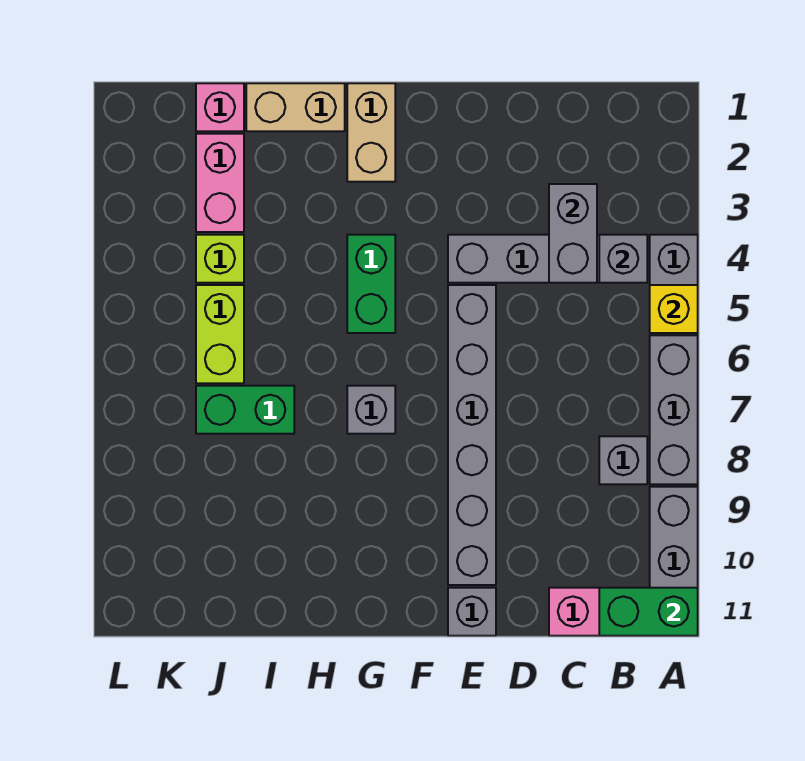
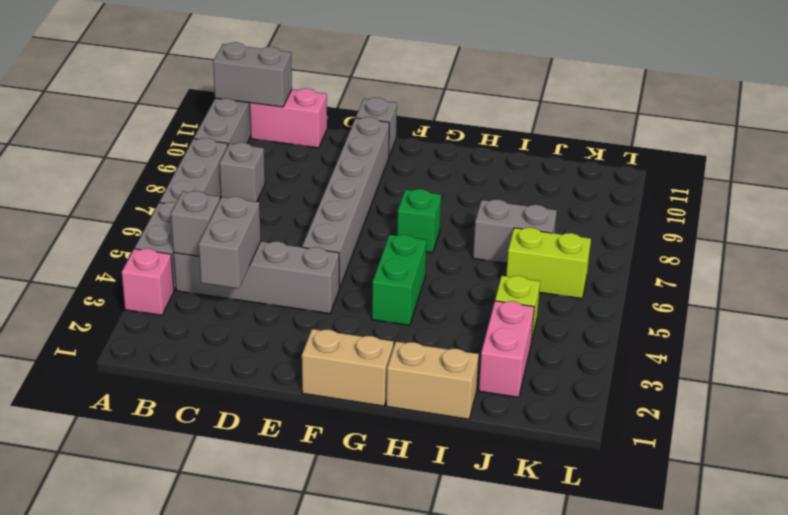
yellow 1x1 brick [650,285,698,333] -> none
green 1x2 brick [599,588,698,636] -> grey 1x2 brick [213,42,292,107]
tan 1x2 brick [347,83,395,182] -> tan 1x2 brick turned to [302,329,394,406]
grey 1x1 brick [347,386,395,434] -> green 1x1 brick [397,189,441,253]
green 1x2 brick [196,386,294,434] -> grey 1x2 brick [473,200,557,263]
pink 1x1 brick [196,83,244,131] -> pink 1x1 brick moved to [122,249,174,315]
lime 1x2 brick [196,285,244,383] -> lime 1x2 brick turned to [506,228,591,299]

